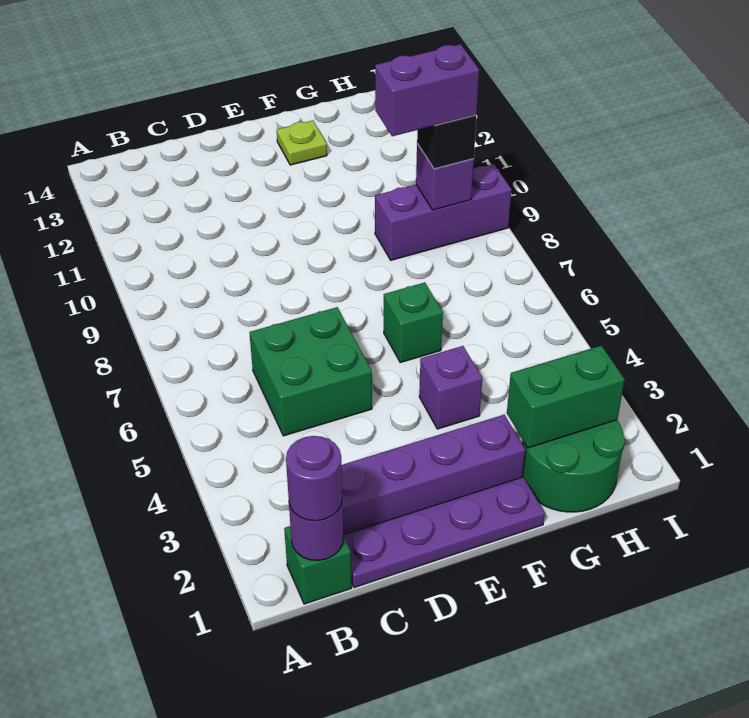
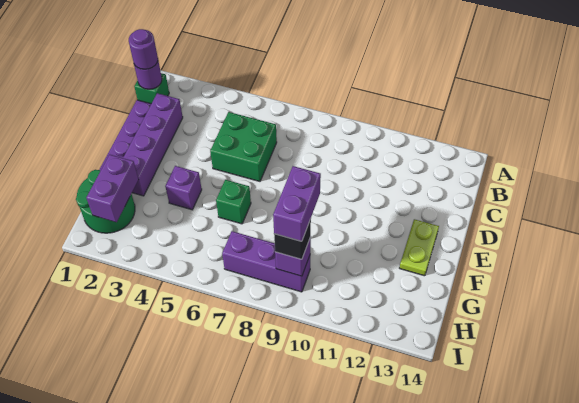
lime 1x1 plate [277,121,327,165] -> lime 1x2 plate [400,219,439,276]
green 1x2 brick [507,346,625,448] -> purple 1x2 brick [86,155,138,222]
purple 1x3 brick [375,164,512,260] -> purple 1x3 brick turned to [222,231,310,292]

